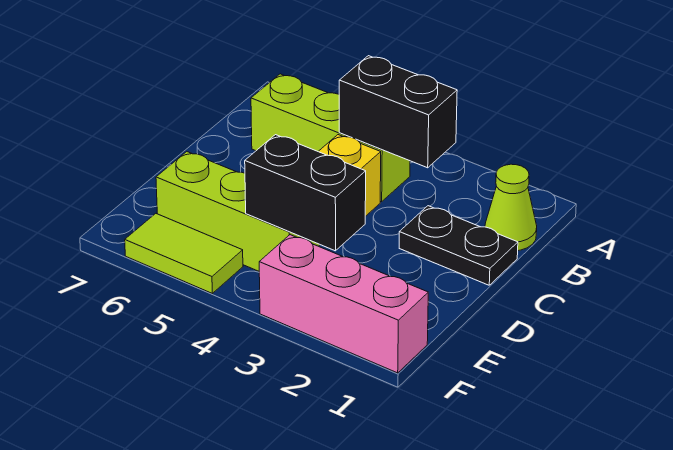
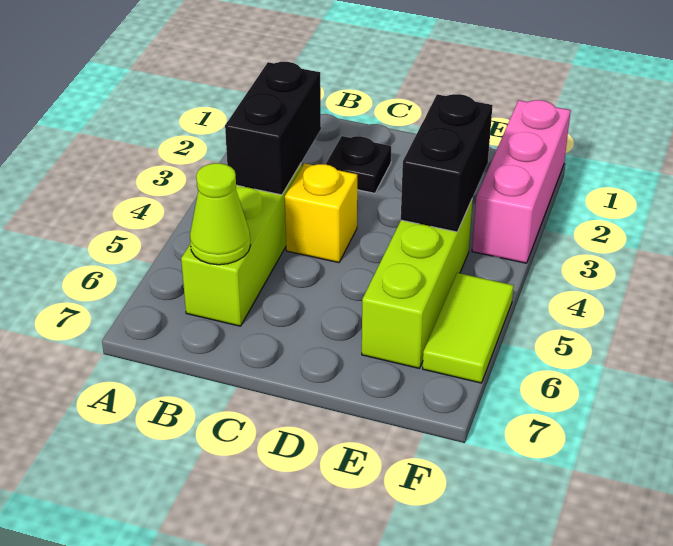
lime 1x1 cone [485,164,537,251] -> lime 1x1 cone moved to [190,163,251,265]
black 1x2 plate [399,206,518,285] -> black 1x1 plate [326,136,391,193]

